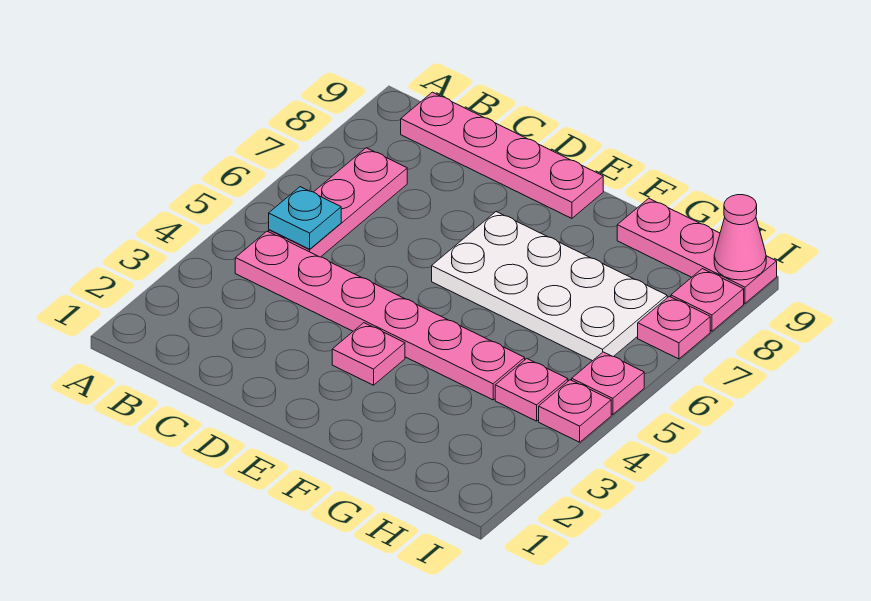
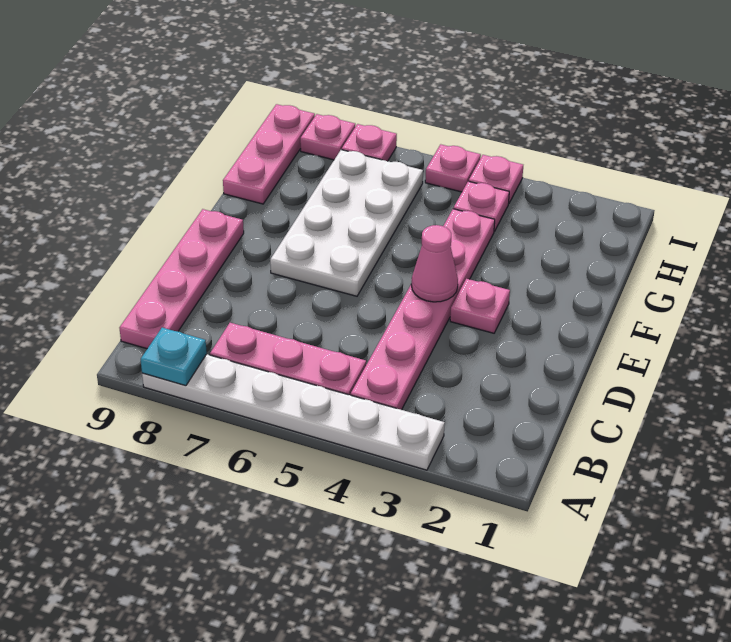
none -> white 1x6 plate [142,354,445,470]
cyan 1x1 plate [269,187,341,249] -> cyan 1x1 plate moved to [141,328,207,386]
pink 1x1 cone [714,195,766,280] -> pink 1x1 cone moved to [411,225,458,302]

